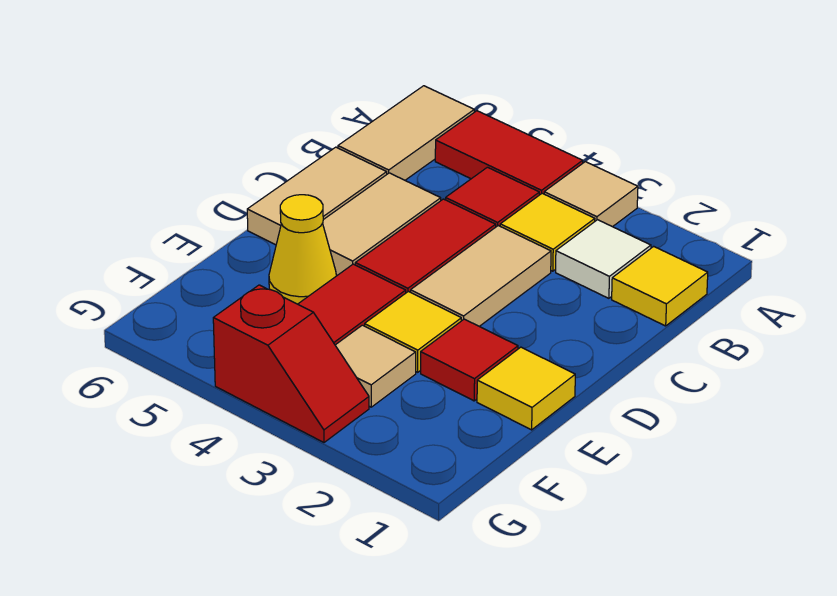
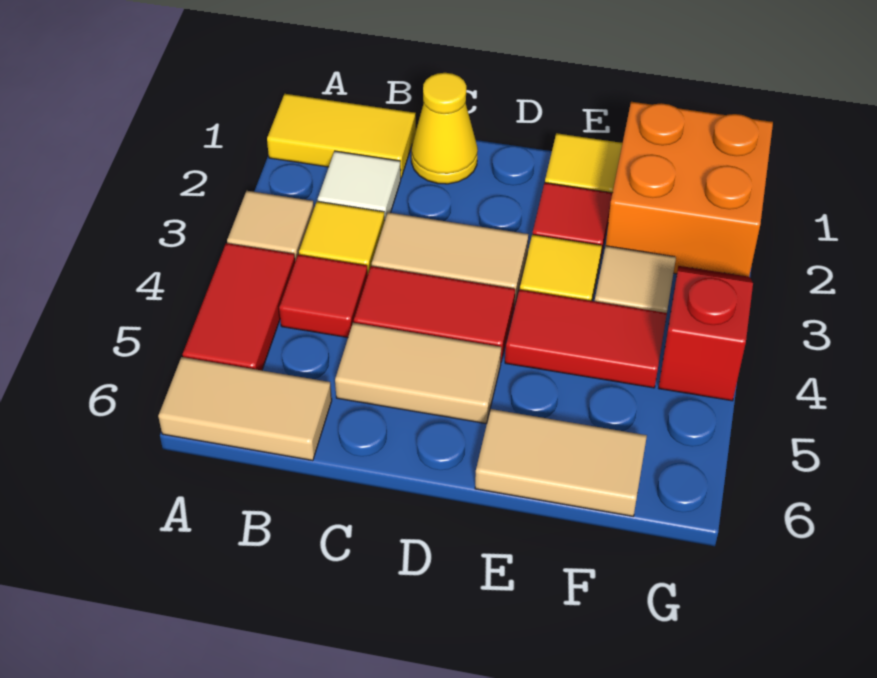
yellow 1x1 tile [612,246,708,326] -> yellow 1x2 tile [267,94,416,178]
tan 1x2 tile [247,147,387,245] -> tan 1x2 tile moved to [475,409,647,516]
yellow 1x1 cone [269,195,336,304] -> yellow 1x1 cone moved to [411,73,478,184]
none -> orange 2x2 brick [606,102,773,277]

